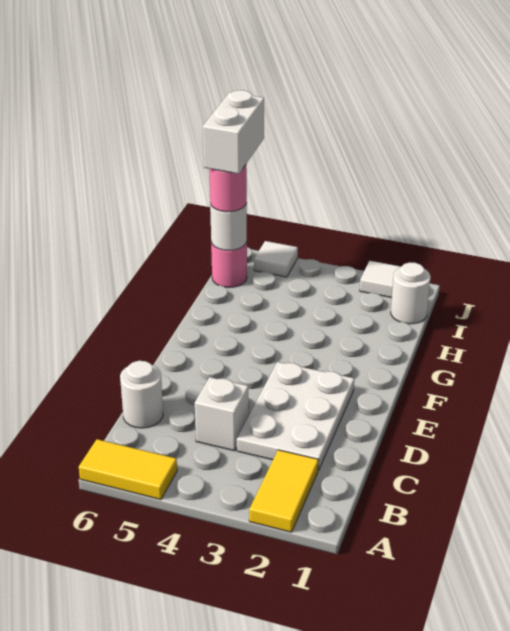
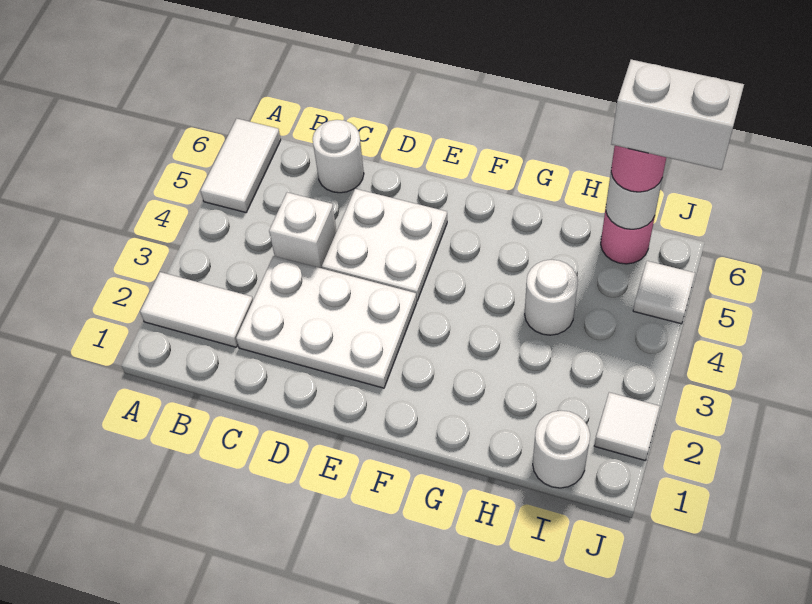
yellow 1x2 tile [249,450,319,532] -> white 1x2 tile [140,272,253,347]
yellow 1x2 tile [79,439,177,500] -> white 1x2 tile [201,119,281,212]
none -> white 2x2 plate [322,189,447,301]
none -> white 1x1 round brick [525,260,578,335]

